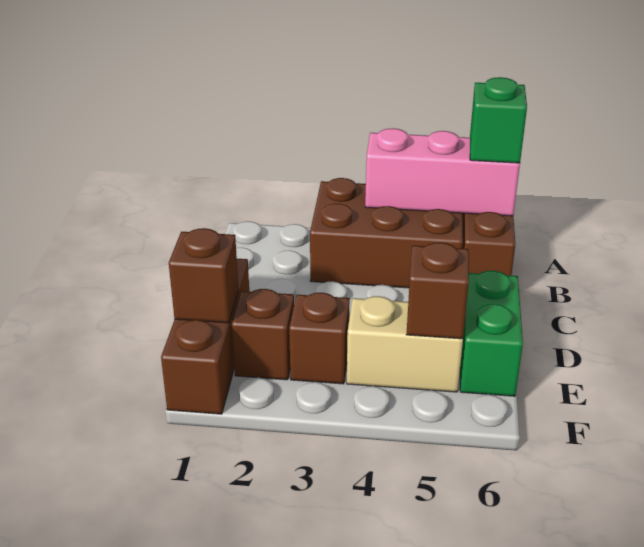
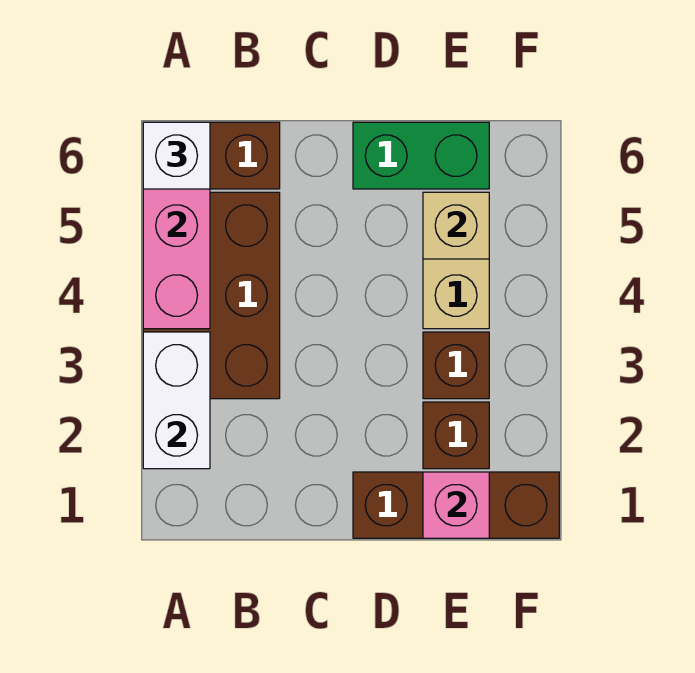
none -> white 1x2 brick [143,332,210,469]
green 1x1 brick [470,77,527,163] -> white 1x1 brick [143,122,210,189]
brown 1x1 brick [169,228,238,323] -> pink 1x1 brick [423,472,489,538]
brown 1x1 brick [406,243,469,339] -> tan 1x1 brick [423,192,489,259]

